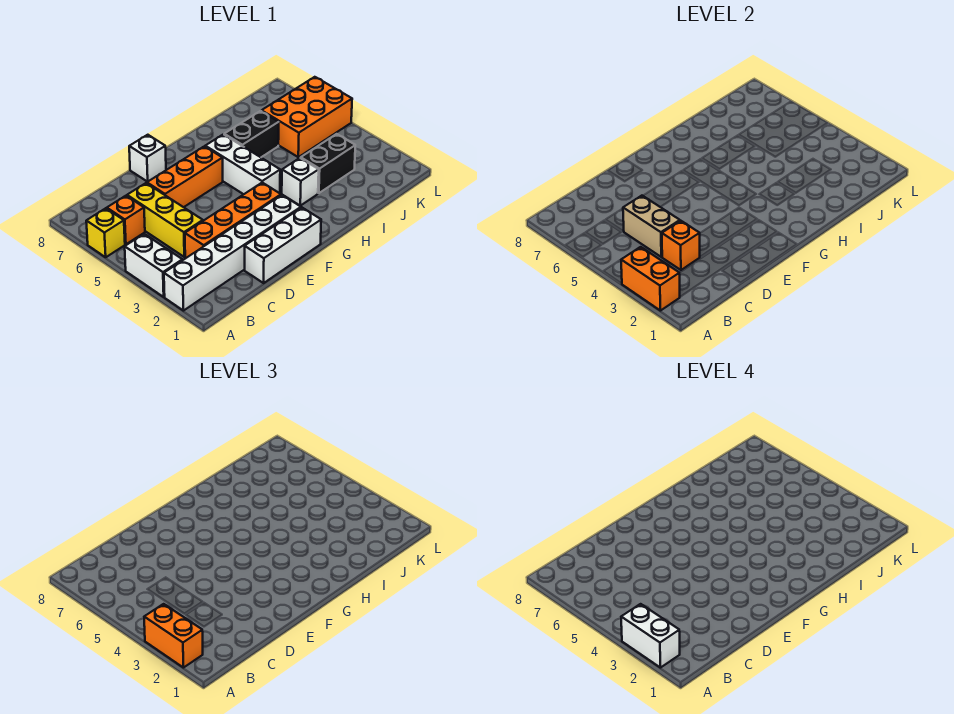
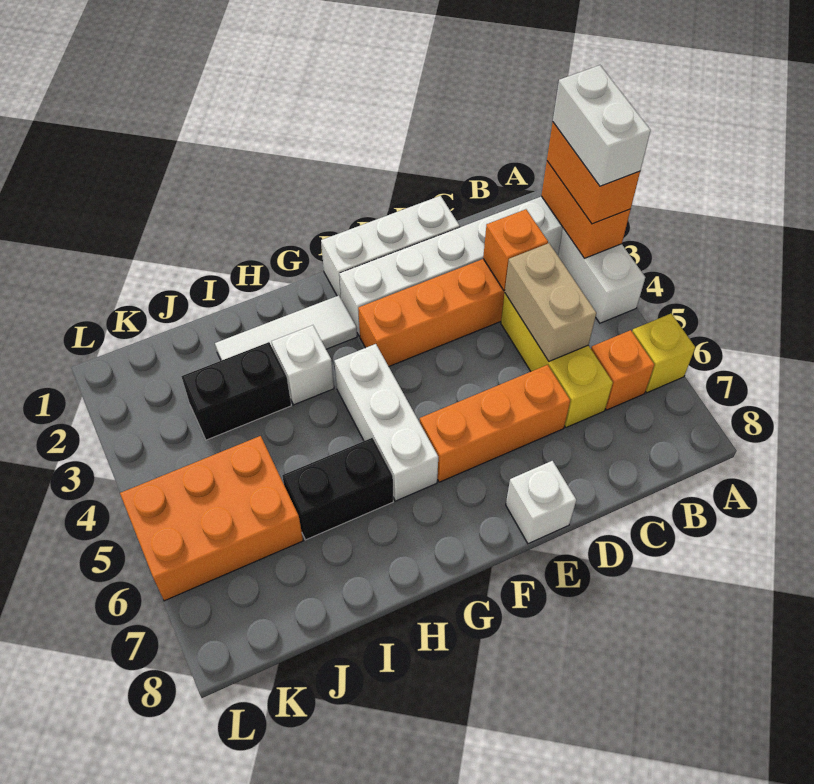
none -> white 1x3 tile [215,295,357,361]

